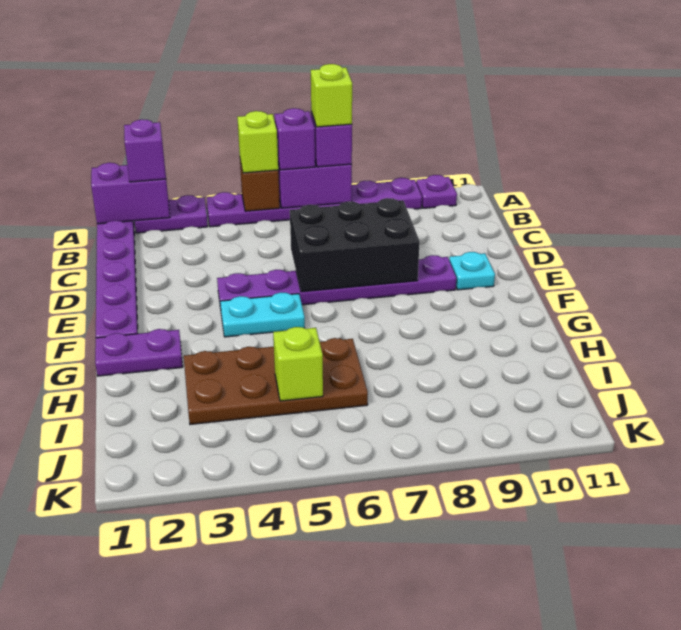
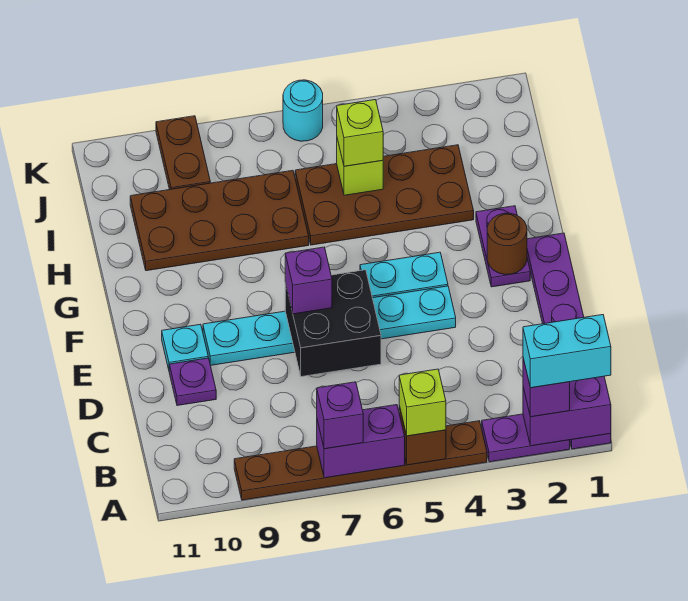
none -> cyan 1x2 brick [523,315,611,388]
purple 1x6 plate [206,178,422,227] -> brown 1x6 plate [234,421,487,500]
purple 1x1 brick [275,108,315,170] -> purple 1x1 brick moved to [285,247,332,314]
lime 1x1 brick [311,64,352,127] -> lime 1x1 brick moved to [337,100,383,166]
purple 1x1 plate [416,175,457,208] -> purple 1x1 plate moved to [169,358,216,406]
black 2x3 brick [290,198,420,292] -> black 2x2 brick [285,270,381,377]
purple 1x6 plate [217,255,456,308] -> cyan 1x6 plate [203,286,456,365]
none -> brown 1x1 round brick [487,213,527,274]
purple 1x2 plate [95,329,183,376] -> purple 1x2 plate turned to [476,206,530,287]
none -> brown 2x4 plate [130,170,309,271]
none -> brown 1x2 plate [156,116,210,190]
none -> cyan 1x1 round brick [283,80,323,141]

